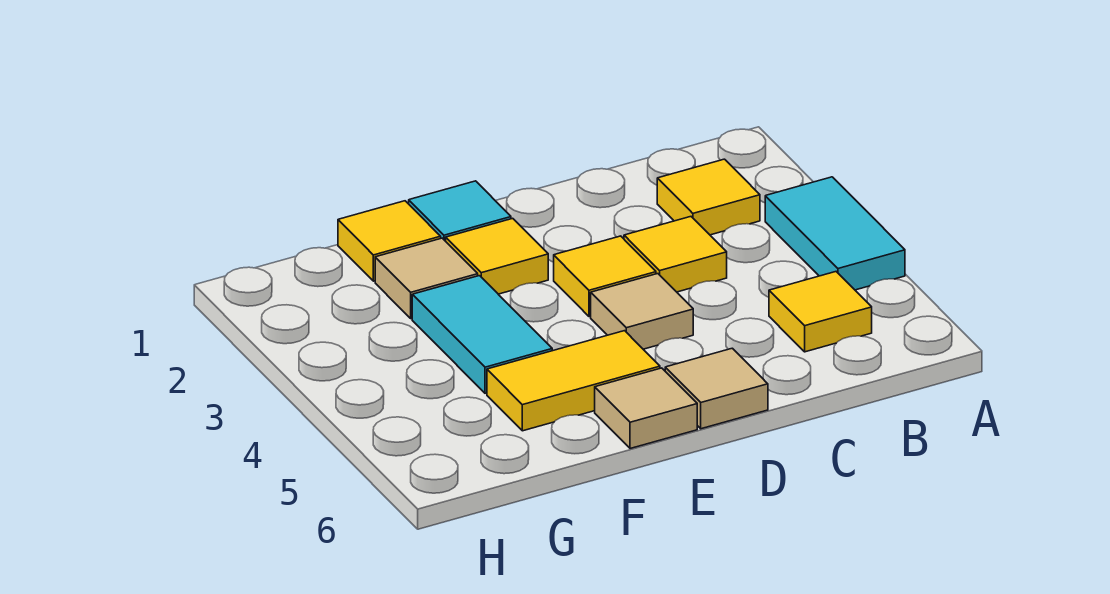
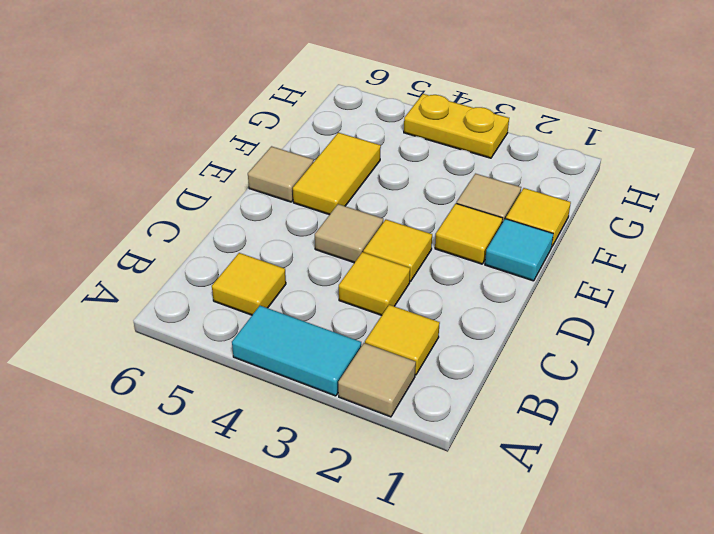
tan 1x1 tile [665,348,768,429] -> tan 1x1 tile moved to [338,343,416,417]
cyan 1x2 tile [412,276,552,393] -> none
none -> yellow 1x2 plate [404,94,509,158]

